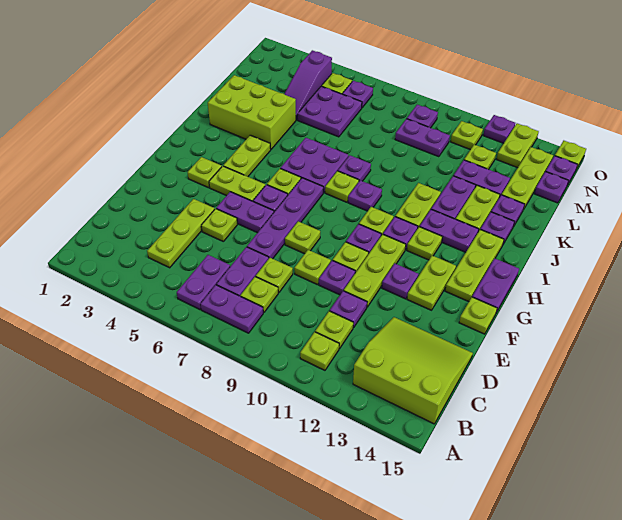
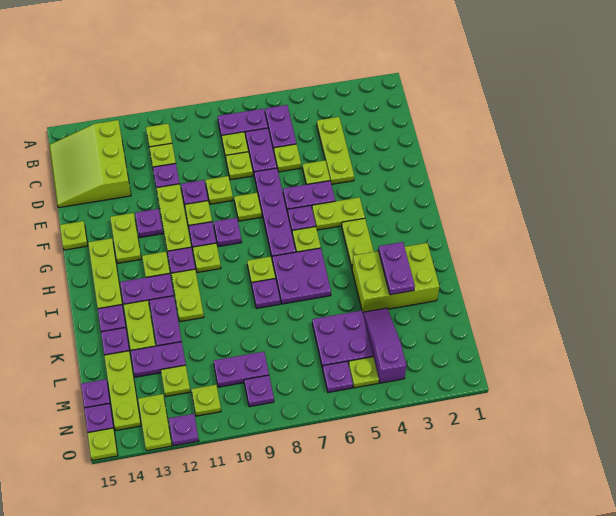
lime 3x3 slope [353,317,473,424] -> lime 3x3 slope turned to [50,120,131,208]
lime 1x1 plate [188,157,222,188] -> lime 1x1 plate moved to [274,144,301,172]
purple 1x2 plate [472,258,519,313] -> purple 1x2 plate moved to [379,242,415,295]
purple 1x1 plate [348,180,382,211] -> purple 1x1 plate moved to [214,218,242,247]

